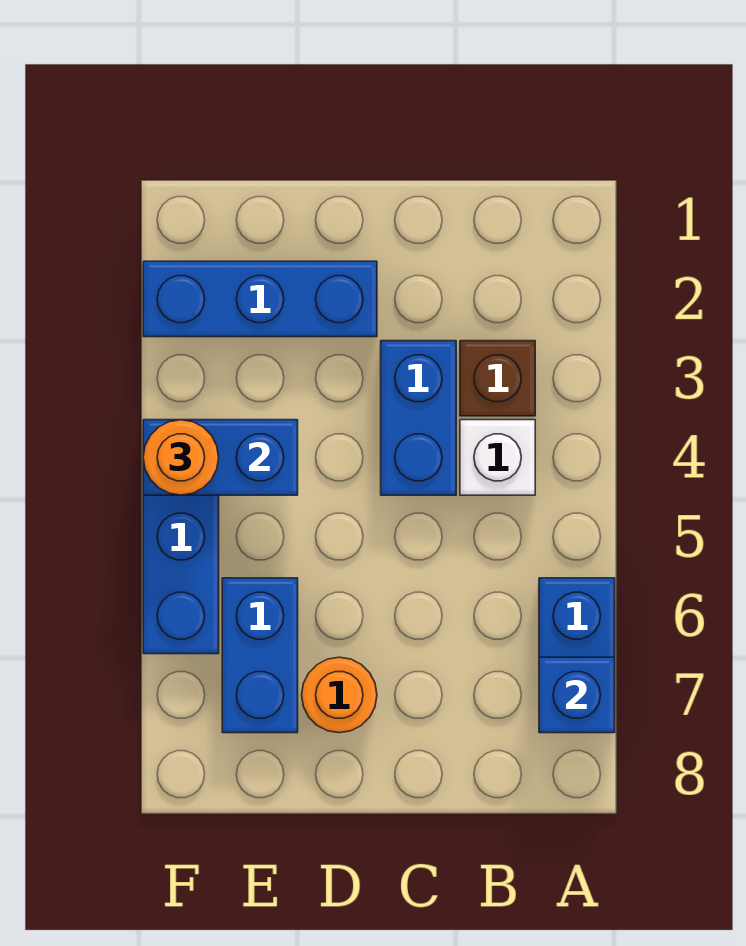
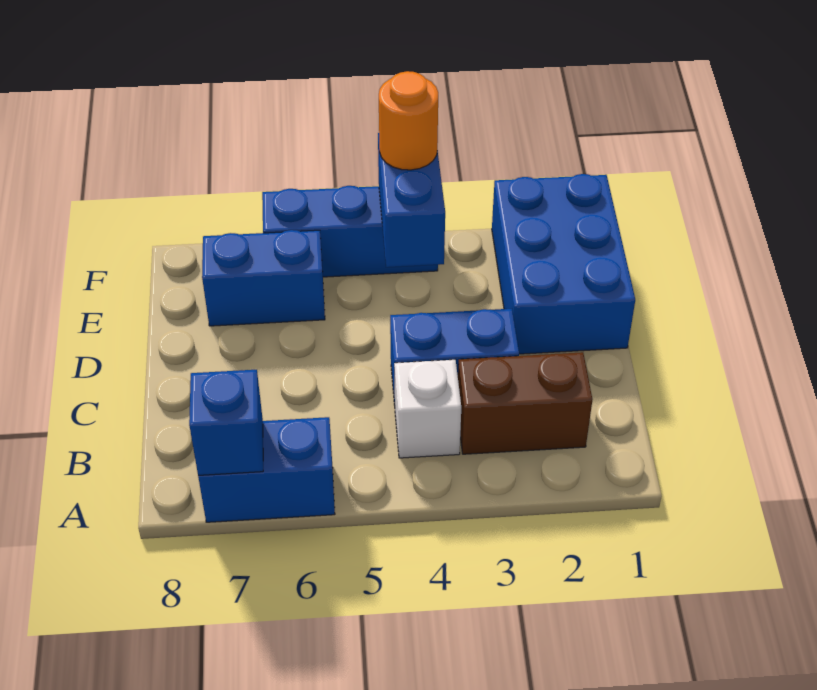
brown 1x1 brick [460,341,535,416] -> brown 1x2 brick [458,352,592,454]
blue 1x3 brick [143,261,377,337] -> blue 2x3 brick [492,174,635,354]
orange 1x1 round brick [302,657,377,733] -> none

